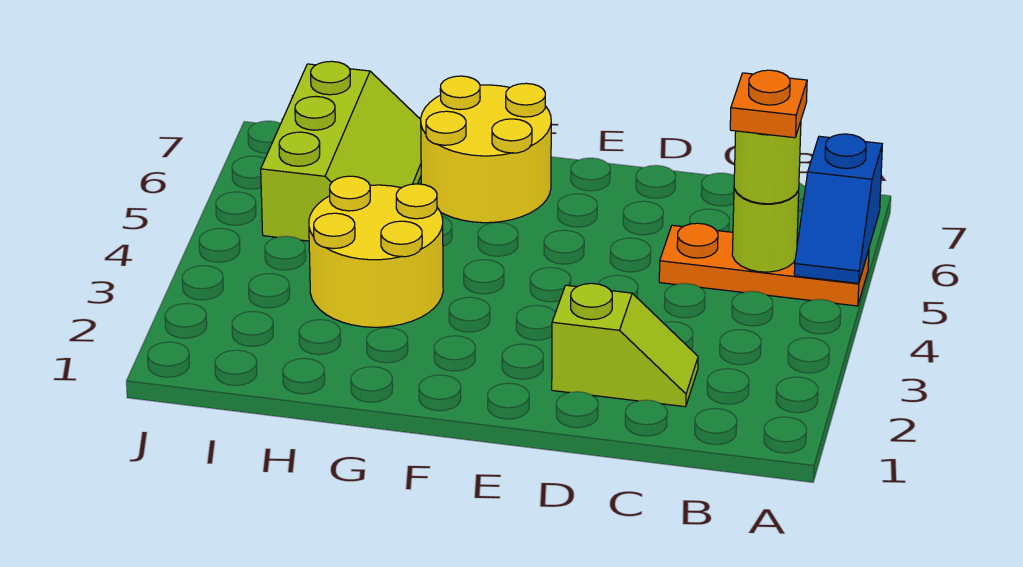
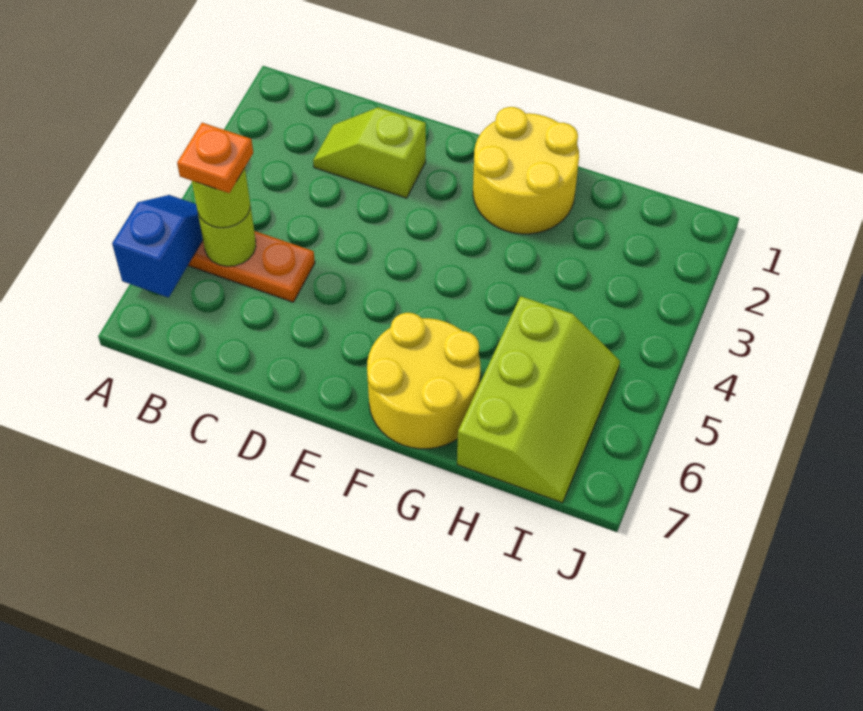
yellow 2x2 round brick [309,176,443,327] -> yellow 2x2 round brick moved to [473,107,579,234]
lime 2x3 slope [261,61,421,241] -> lime 2x3 slope turned to [457,296,620,503]

